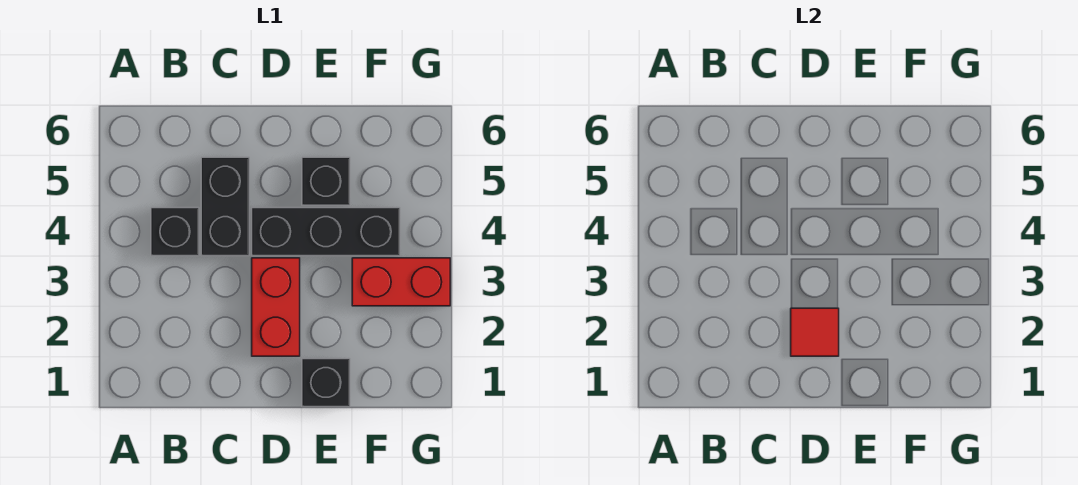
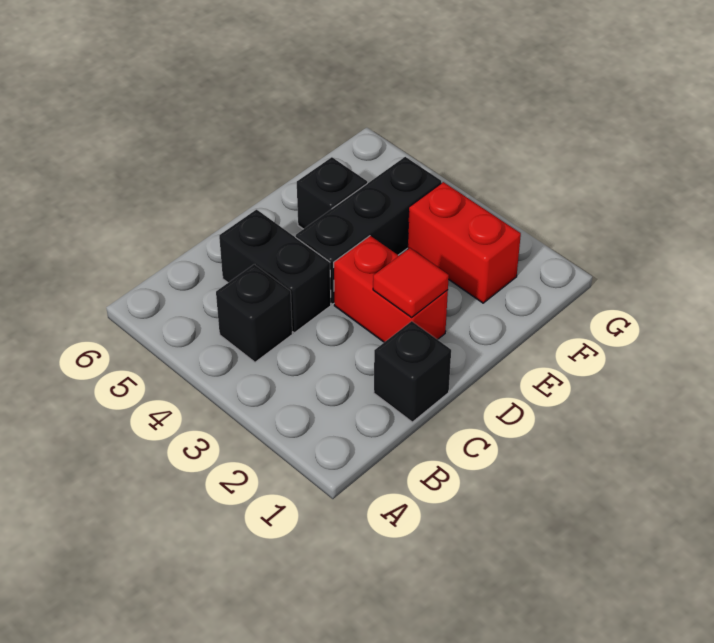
black 1x1 brick [302,359,350,407] -> black 1x1 brick moved to [374,321,451,422]
red 1x2 brick [352,258,450,306] -> red 1x2 brick turned to [408,182,521,303]

